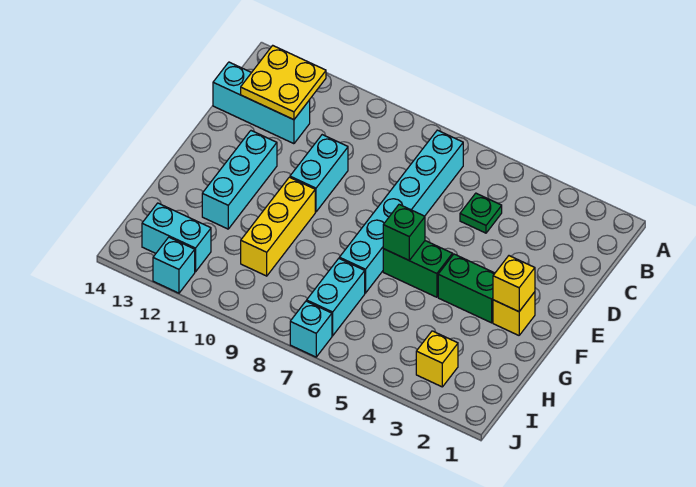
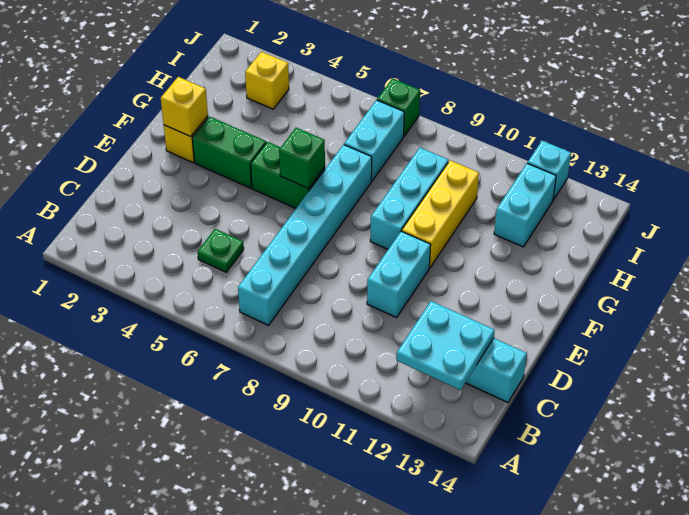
yellow 2x2 plate [241,45,326,120] -> cyan 2x2 plate [396,301,495,390]
cyan 1x3 brick [202,131,277,229] -> cyan 1x3 brick moved to [370,148,448,249]
cyan 1x2 brick [142,203,211,272] -> cyan 1x2 brick turned to [494,163,556,247]
cyan 1x1 brick [290,301,332,357] -> green 1x1 brick [377,78,420,136]

